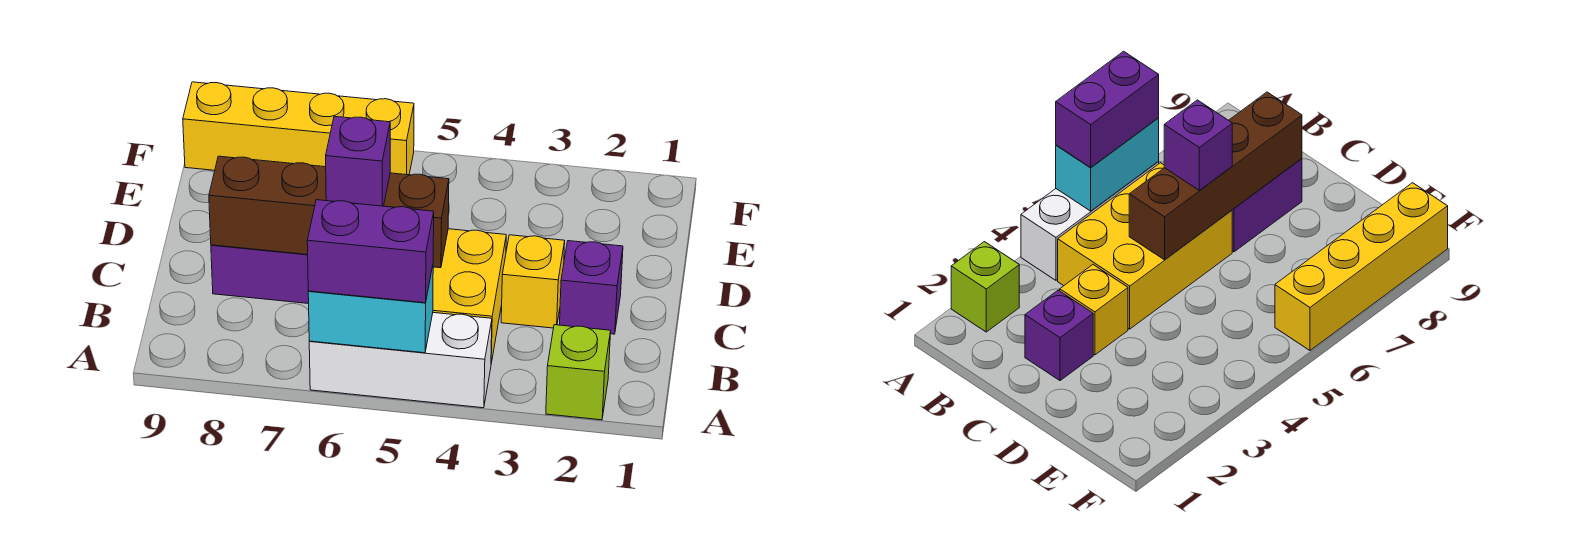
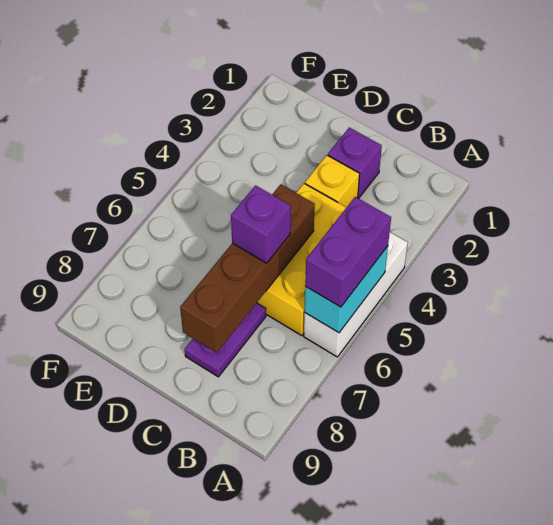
lime 1x1 brick [546,325,611,420] -> none
purple 1x2 brick [211,245,309,304] -> purple 1x2 plate [185,303,266,377]
yellow 1x4 brick [183,82,414,175] -> none

